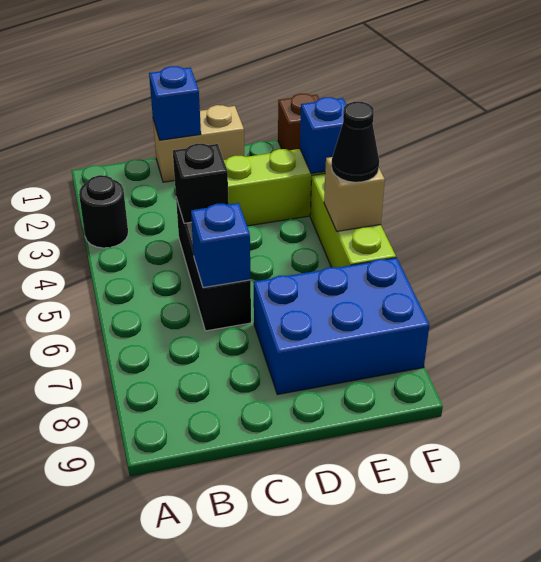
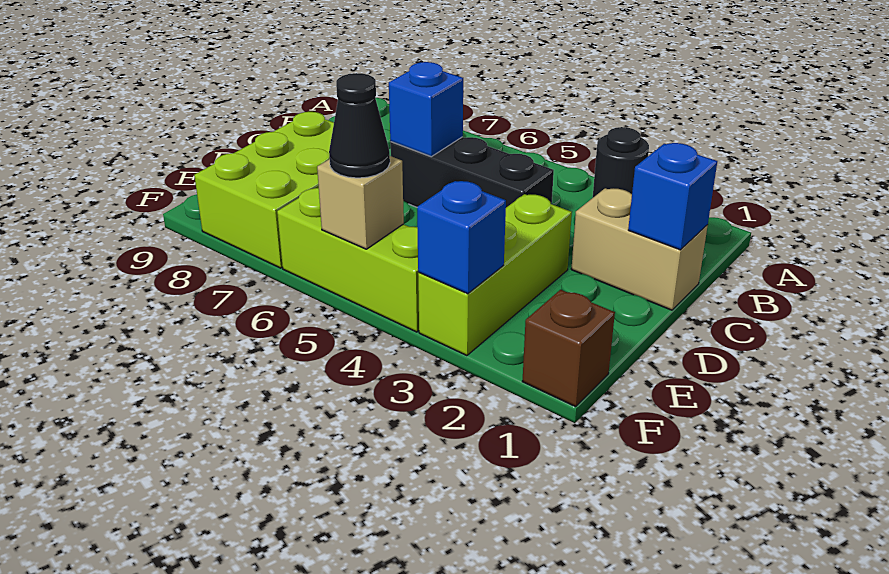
tan 1x2 brick [153,105,244,182] -> tan 1x2 brick turned to [571,188,708,310]
black 1x1 brick [173,144,229,223] -> none
blue 2x3 brick [253,258,429,395] -> lime 2x3 brick [194,112,334,268]

